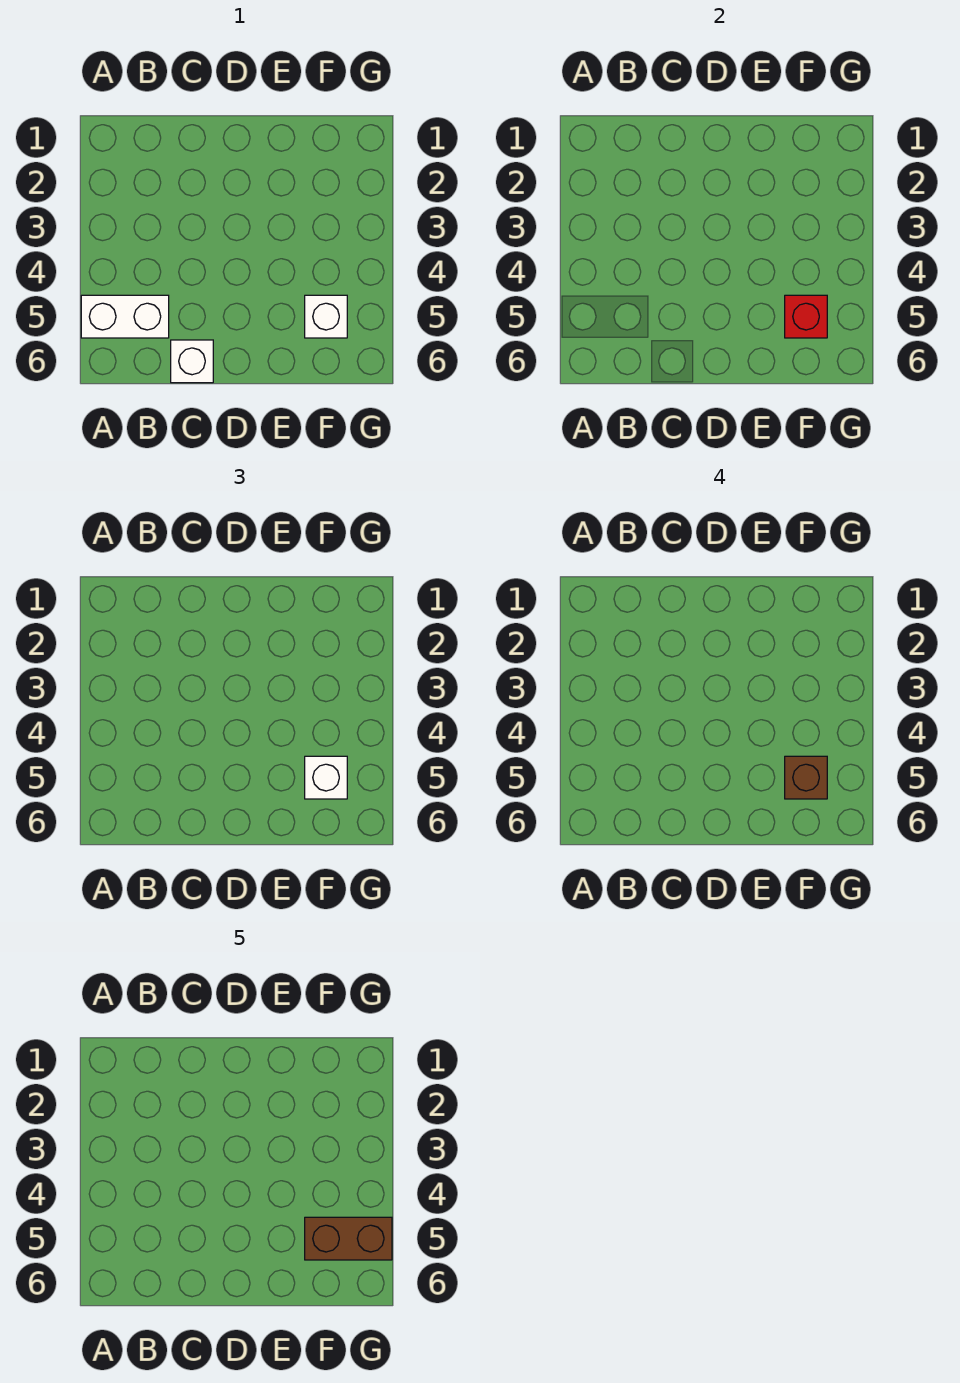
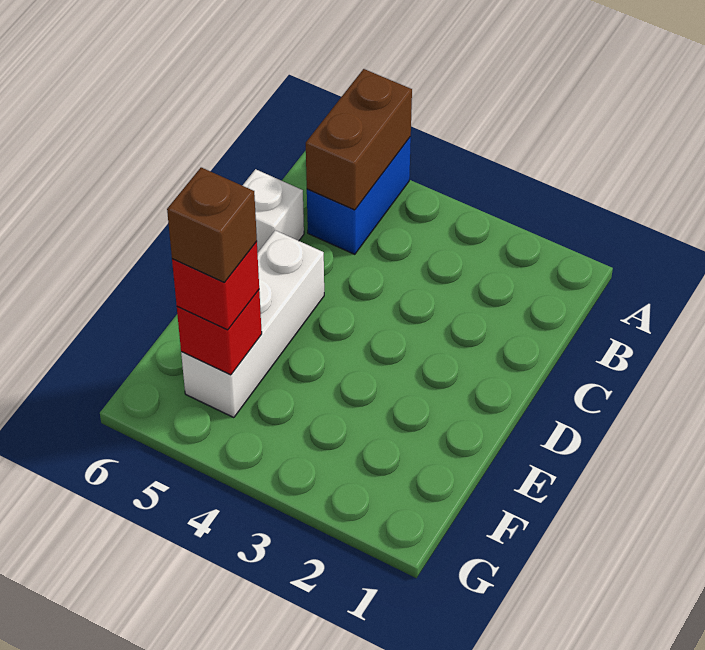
white 1x2 brick [81,295,169,338] -> blue 1x2 brick [307,137,411,254]
white 1x1 brick [305,295,347,338] -> white 1x3 brick [181,230,324,418]
white 1x1 brick [305,756,347,799] -> red 1x1 brick [172,241,259,330]
brown 1x2 brick [305,1217,392,1260] -> brown 1x2 brick moved to [306,69,412,210]

